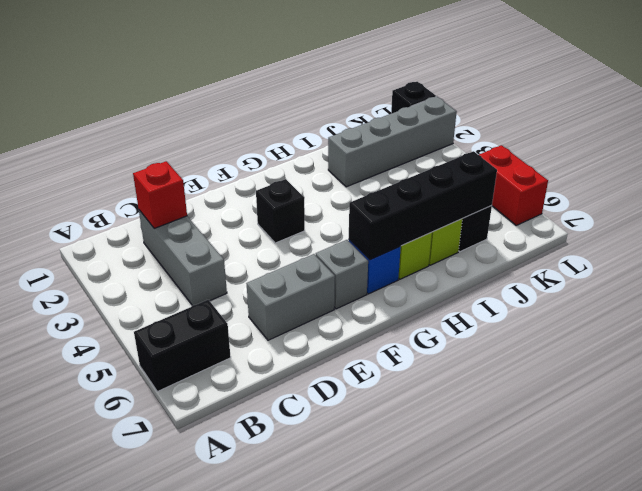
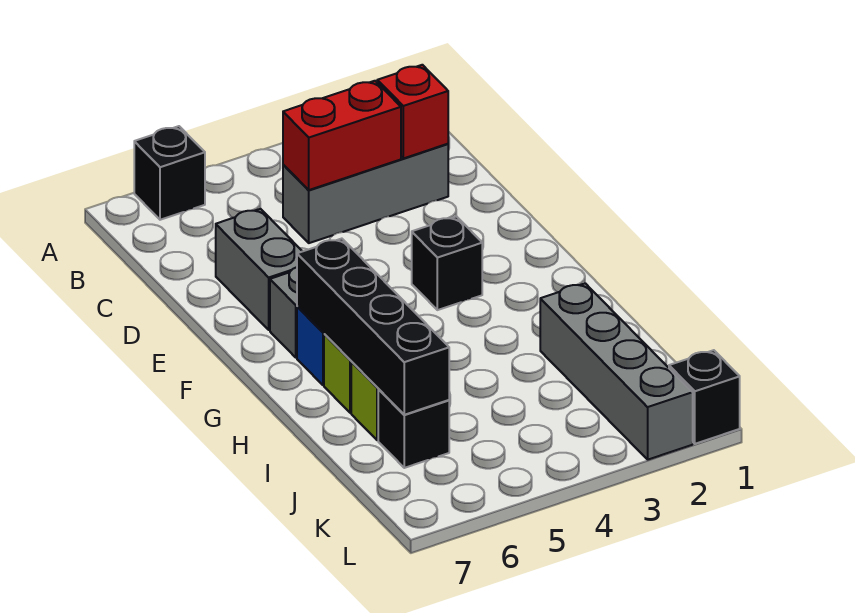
black 1x2 brick [134,300,231,392] -> black 1x1 brick [134,126,205,220]
red 1x2 brick [479,145,548,225] -> red 1x2 brick moved to [283,81,401,190]

